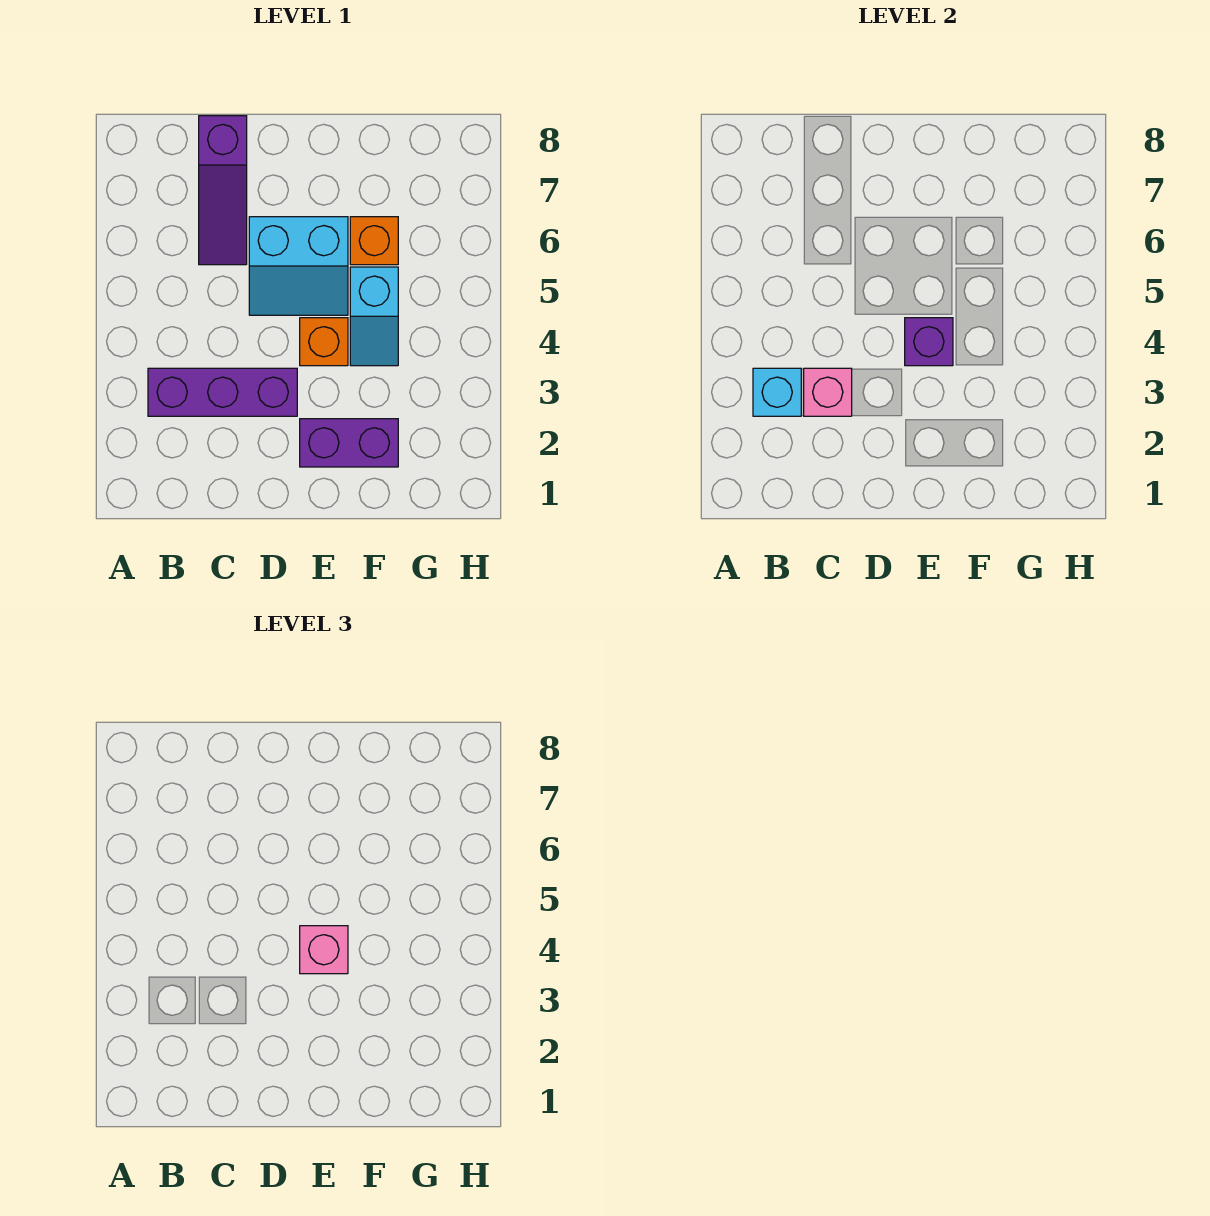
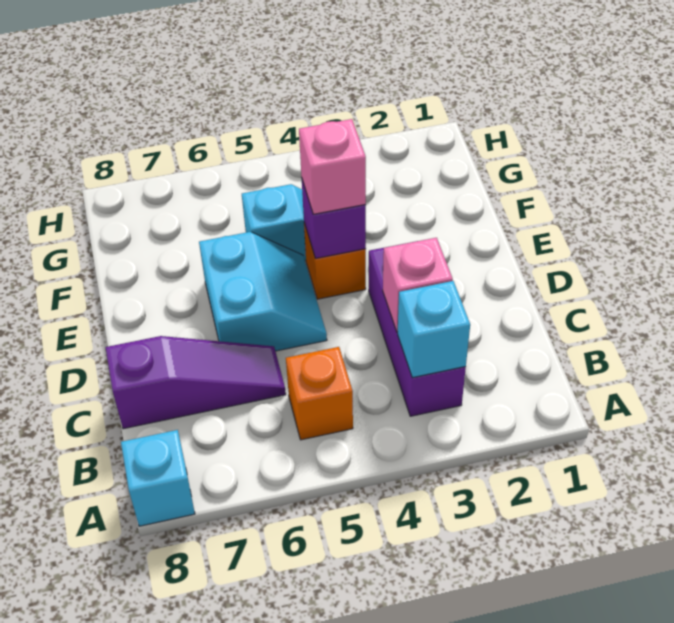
none -> cyan 1x1 brick [121,430,195,526]
purple 1x2 brick [300,419,398,467] -> none
orange 1x1 brick [350,217,398,265] -> orange 1x1 brick moved to [286,347,353,440]

